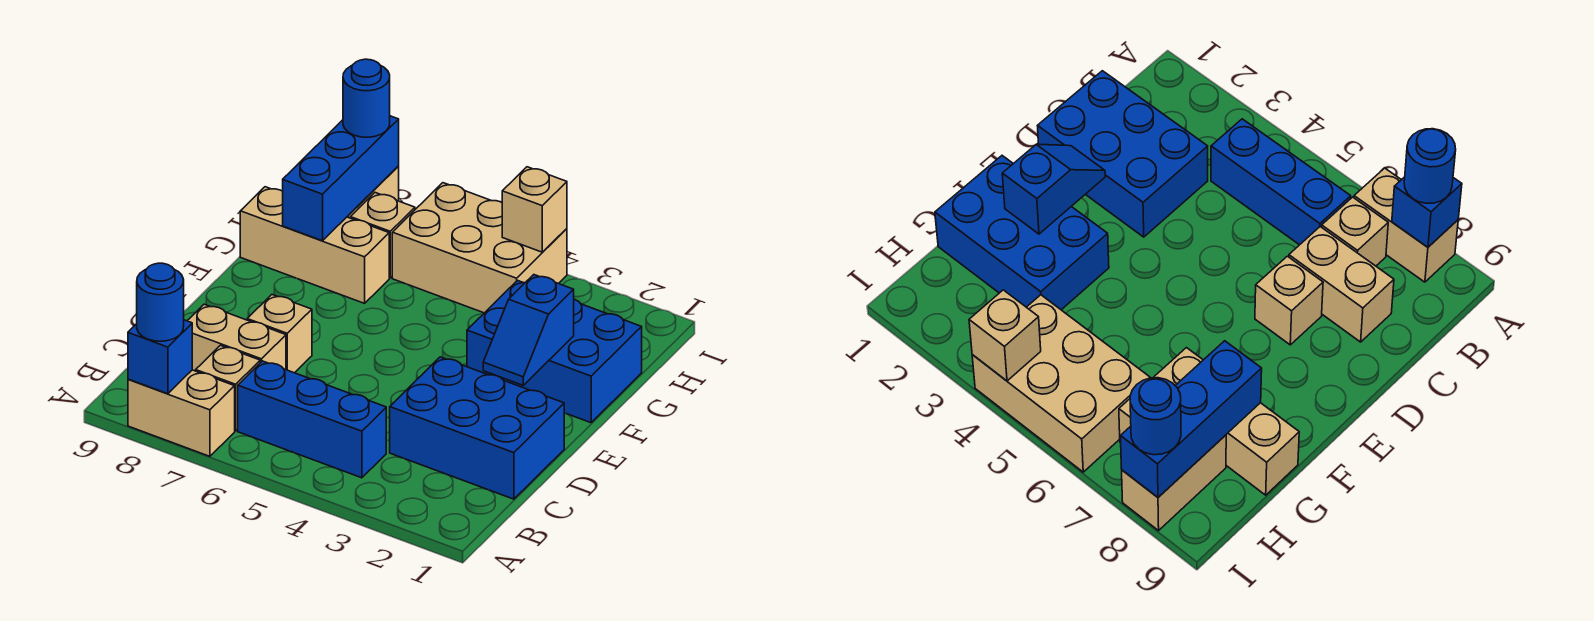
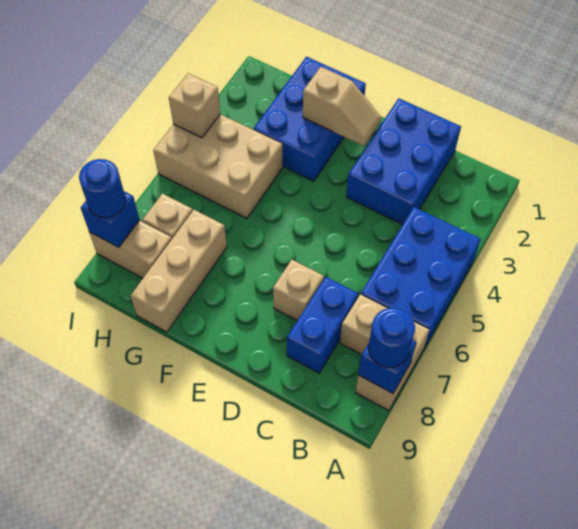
blue 1x3 brick [238,361,386,478] -> blue 2x3 brick [361,207,481,346]
tan 1x2 brick [187,304,286,371] -> blue 1x2 brick [287,277,358,373]
blue 1x2 slope [483,275,574,385] -> tan 1x2 slope [303,67,381,146]
blue 1x3 brick [283,116,399,241] -> blue 1x1 brick [81,191,139,247]
tan 2x3 brick [392,183,567,313] -> tan 2x3 brick turned to [153,114,283,218]

